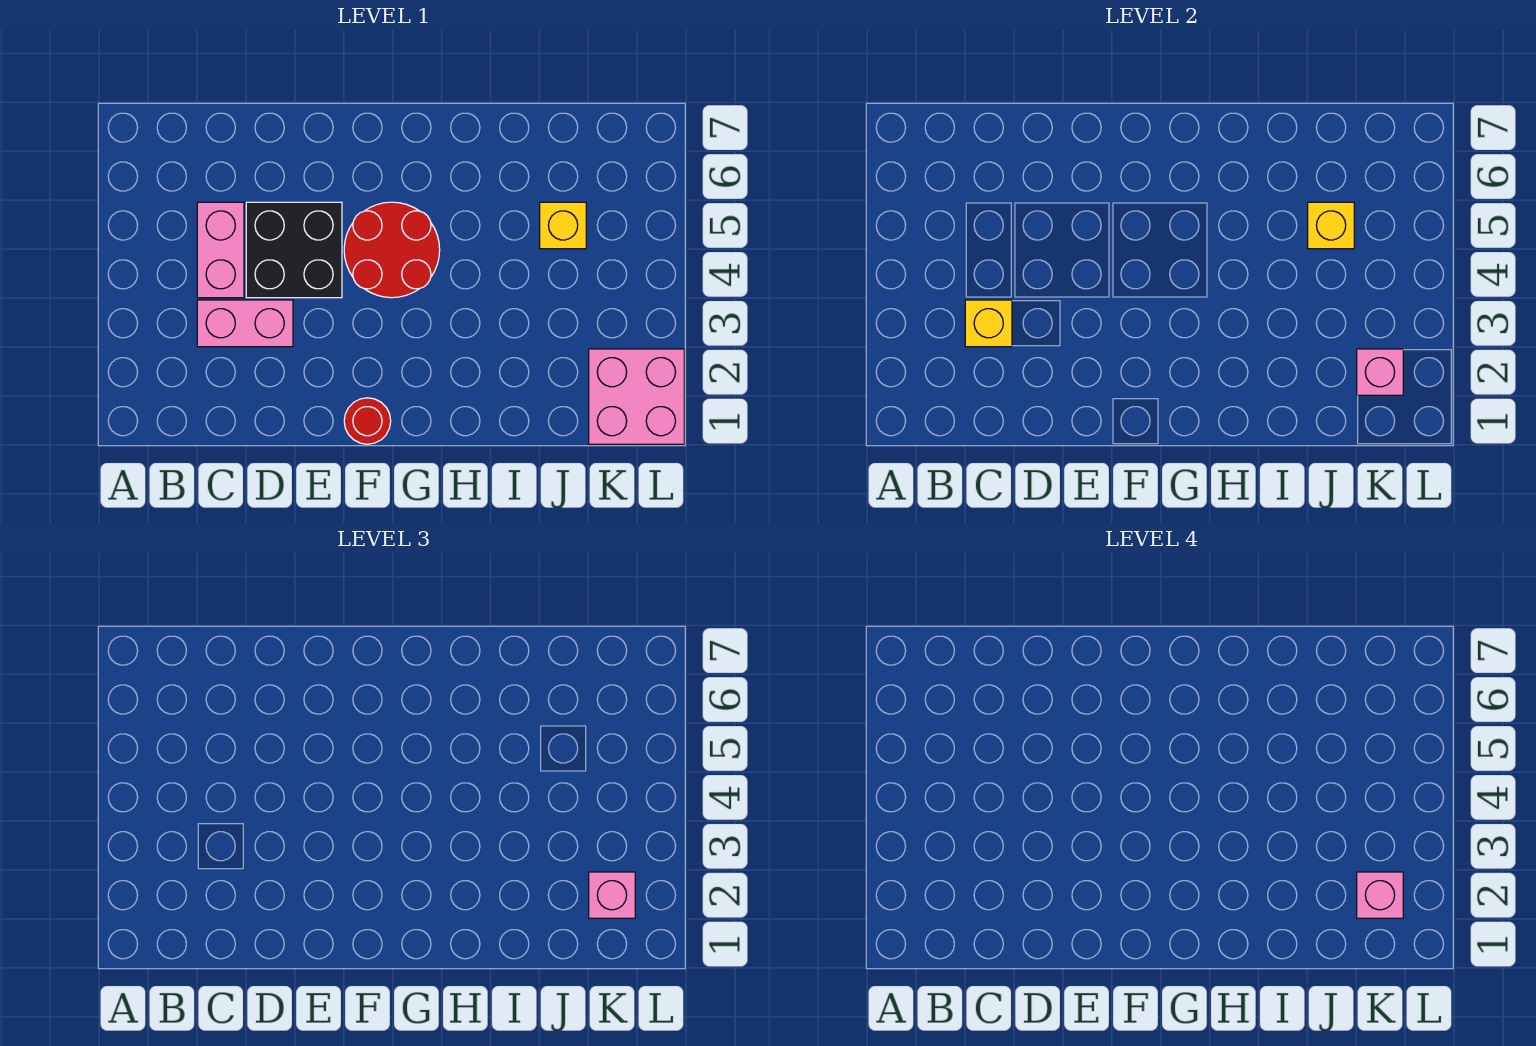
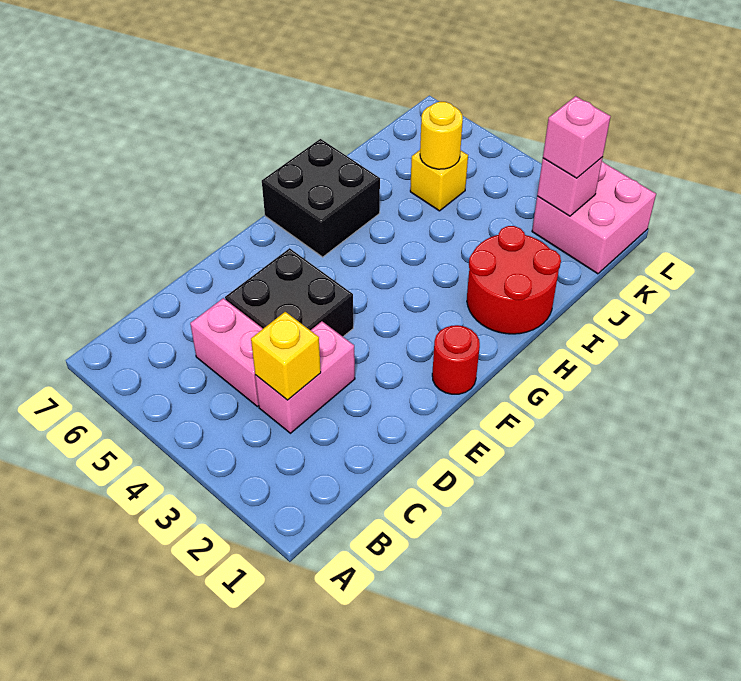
red 2x2 round brick [344,202,440,298] -> red 2x2 round brick moved to [467,226,561,334]
none -> black 2x2 brick [262,139,380,257]
yellow 1x1 brick [1308,202,1354,249] -> yellow 1x1 round brick [420,102,463,169]
pink 1x1 brick [1357,872,1403,918] -> none

